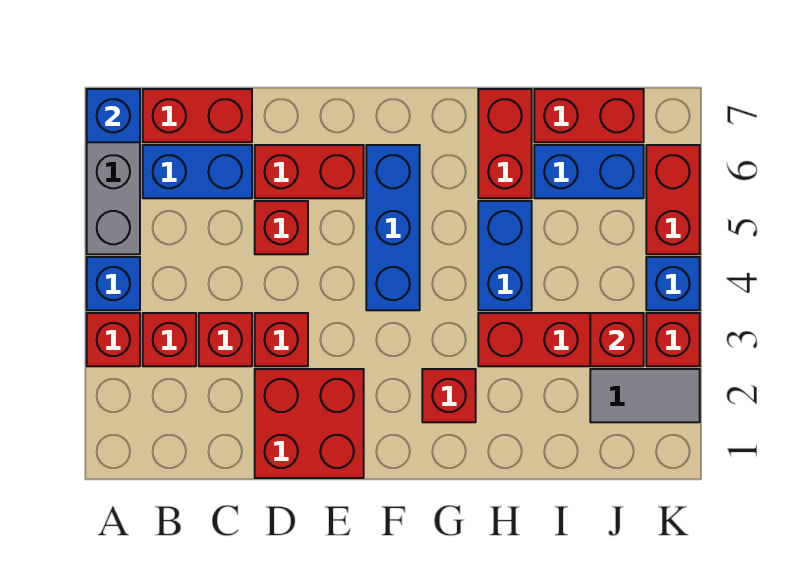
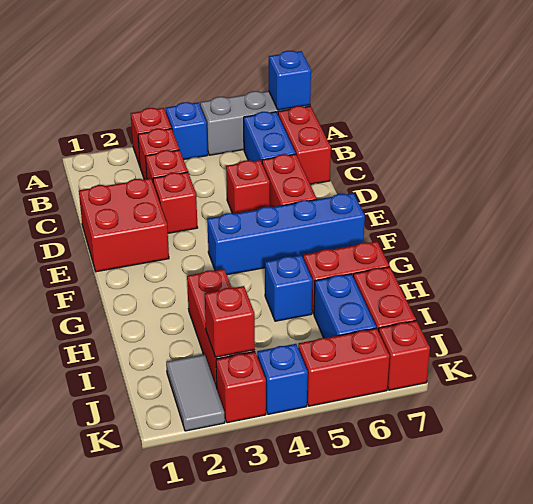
blue 1x3 brick [366,145,420,310] -> blue 1x4 brick [207,193,365,275]
red 1x1 brick [422,369,476,422] -> red 1x1 brick moved to [379,321,430,390]
blue 1x2 brick [478,201,532,310] -> blue 1x1 brick [265,255,312,321]

